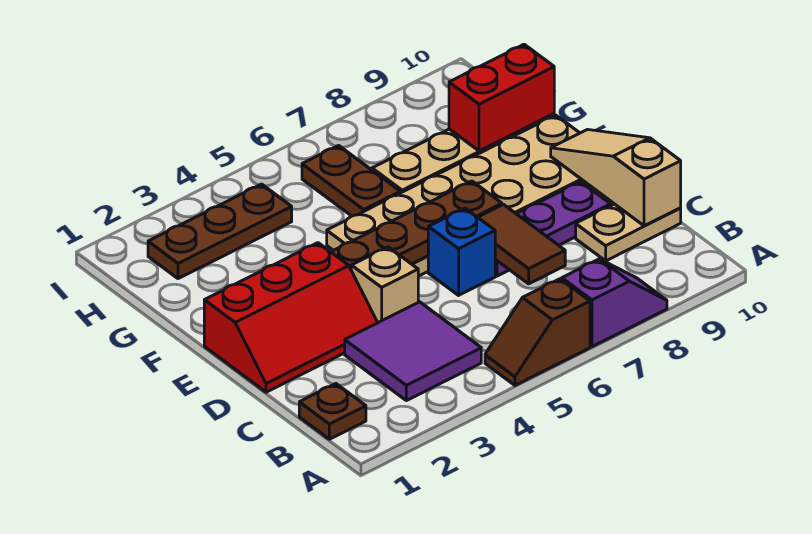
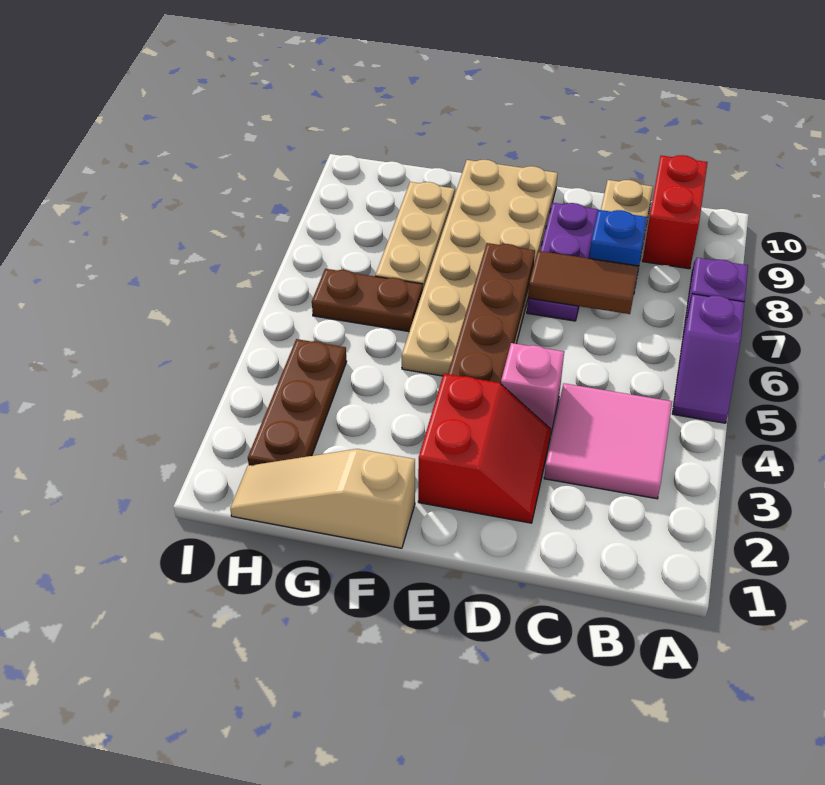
brown 1x2 slope [485,279,590,385] -> purple 1x2 slope [672,294,745,423]
brown 1x1 plate [299,384,366,439] -> none
purple 2x2 tile [345,302,481,401] -> pink 2x2 tile [544,383,672,499]
tan 1x3 slope [551,129,681,226] -> tan 1x3 slope moved to [230,449,415,548]
red 2x3 slope [204,243,378,392] -> red 2x2 slope [418,374,551,523]
tan 1x1 brick [351,247,418,323] -> pink 1x1 brick [501,343,564,432]
blue 1x1 brick [428,208,495,295] -> blue 1x1 brick moved to [589,210,647,291]
red 1x2 brick [449,44,554,151] -> red 1x2 brick moved to [643,155,708,269]

